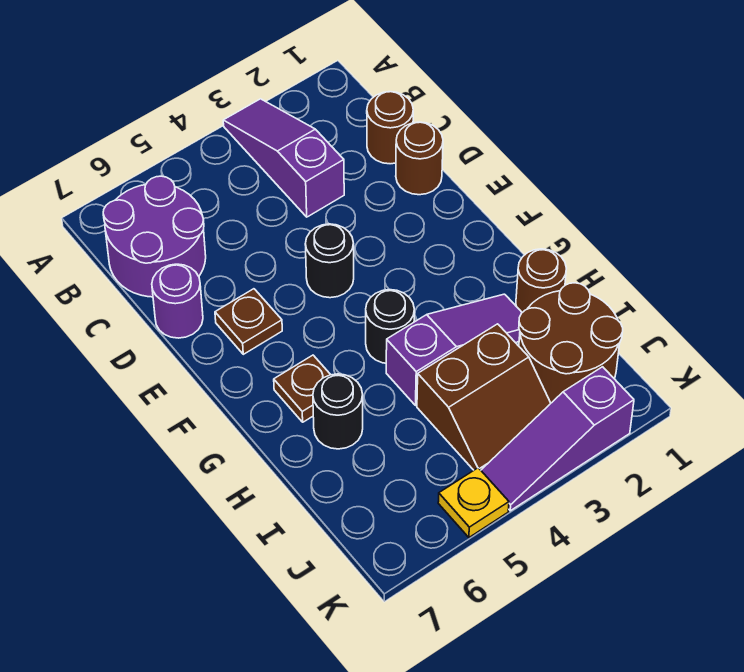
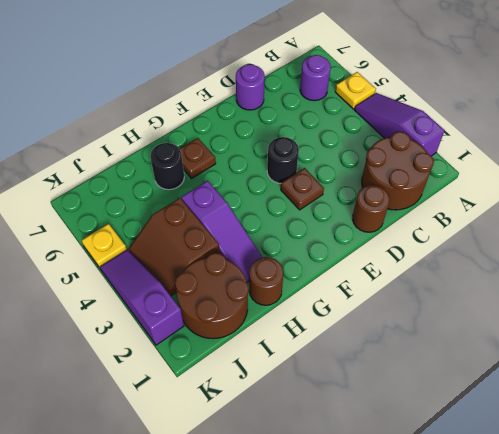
purple 1x3 slope [223,99,344,217] -> purple 1x3 slope turned to [355,93,445,156]
none -> yellow 1x1 plate [335,72,376,109]
purple 2x2 round brick [103,176,206,297] -> purple 1x1 round brick [300,55,331,101]
brown 1x1 round brick [367,92,413,164] -> brown 2x2 round brick [362,132,434,210]
brown 1x1 plate [215,289,282,354] -> brown 1x1 plate moved to [281,168,324,210]
black 1x1 round brick [366,290,414,363] -> none

